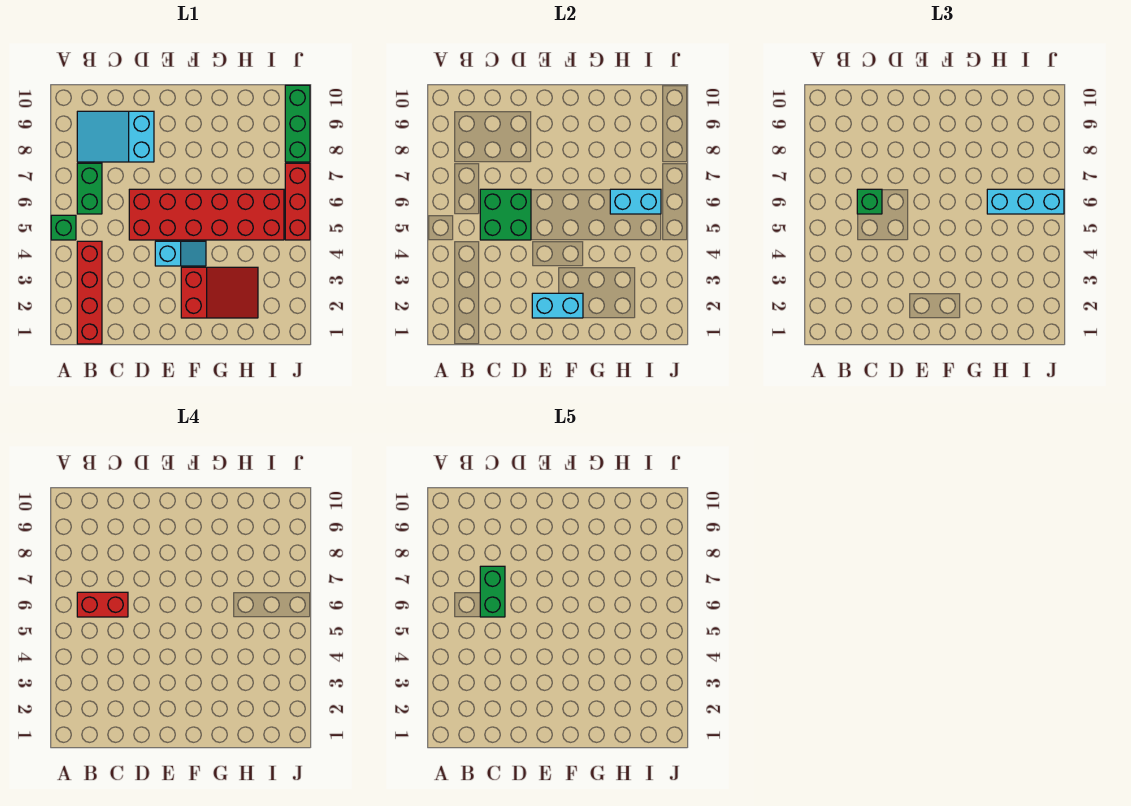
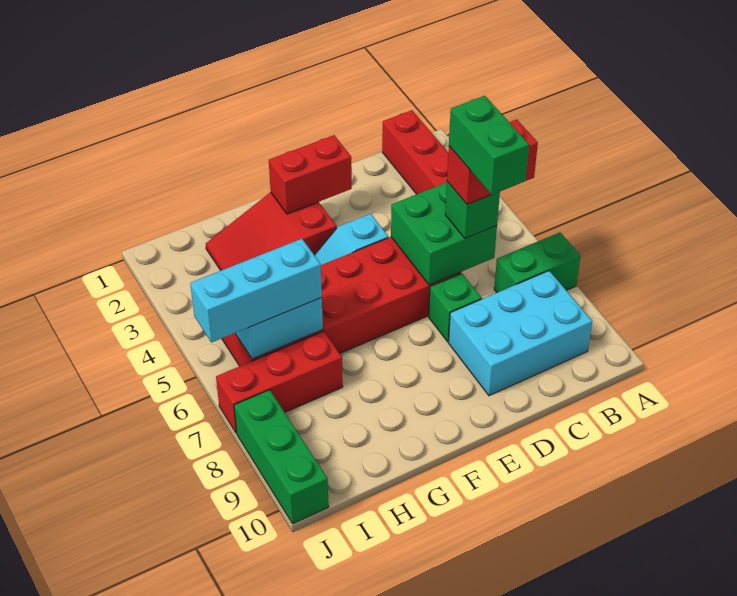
green 1x1 brick [51,215,76,240] -> green 1x1 brick moved to [429,274,482,342]
green 1x2 brick [77,163,102,214] -> green 1x2 brick turned to [494,232,581,293]
cyan 2x3 slope [77,111,154,162] -> cyan 2x3 brick [449,271,592,396]
cyan 1x2 brick [532,293,583,318] -> red 1x2 brick [269,135,352,214]
red 1x3 brick [285,163,310,240] -> red 1x3 brick turned to [216,331,343,433]

